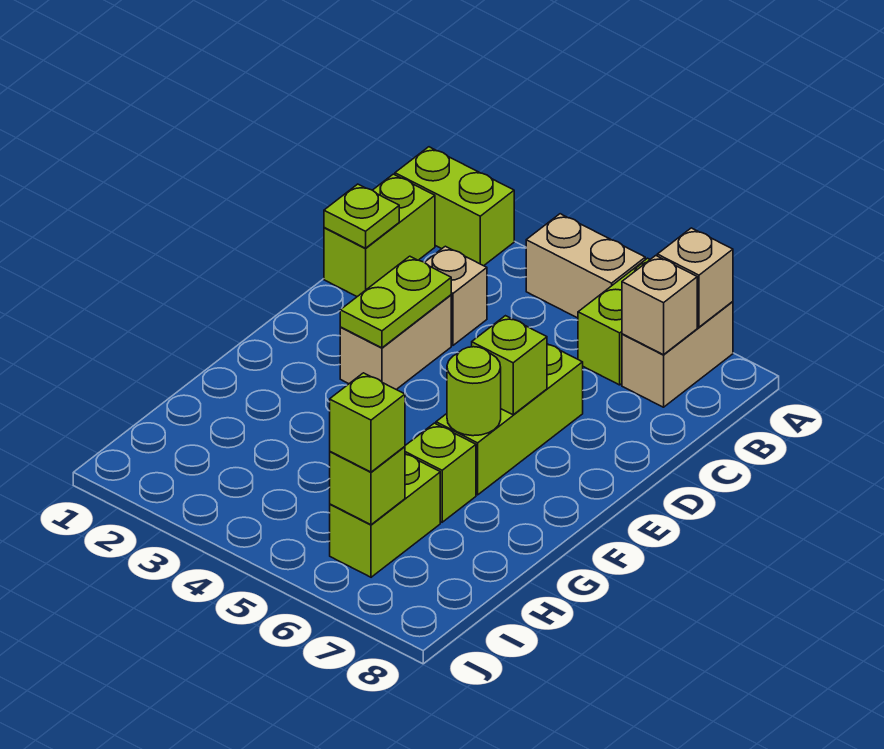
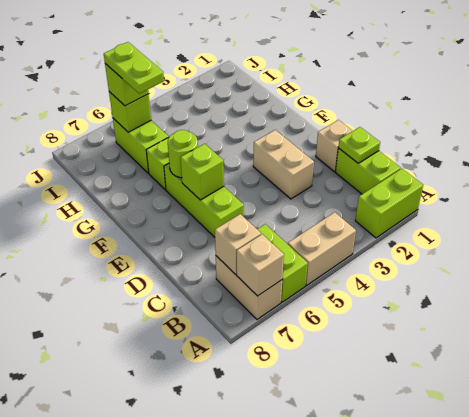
tan 1x1 brick [425,246,487,345] -> tan 1x1 brick moved to [316,120,352,172]
lime 1x2 plate [340,256,451,348] -> lime 1x2 plate moved to [104,42,164,94]

